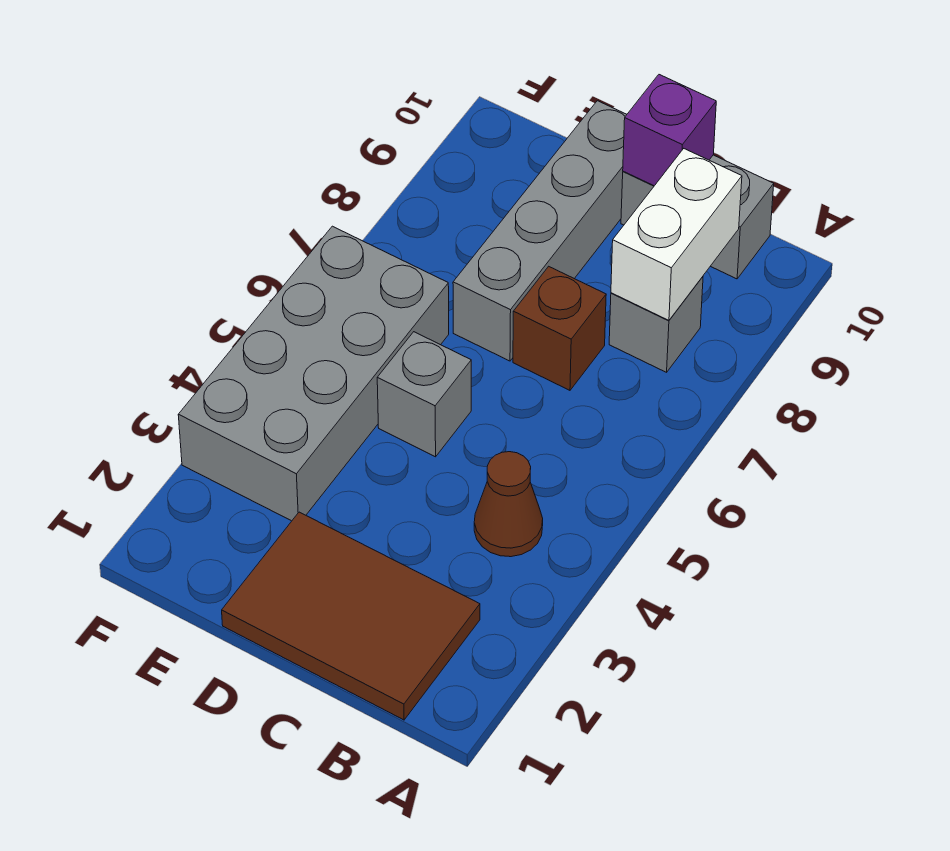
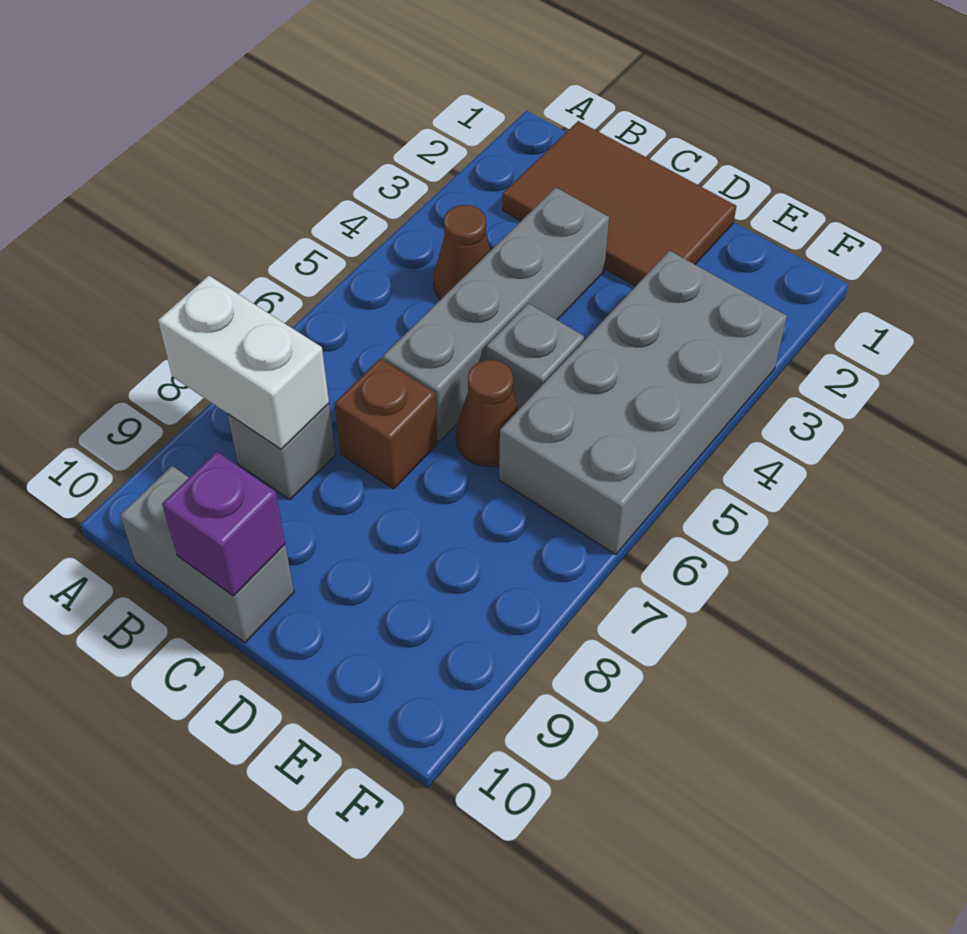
white 1x2 brick [611,149,742,320] -> white 1x2 brick turned to [158,276,329,449]
none -> brown 1x1 cone [456,360,519,467]
grey 1x4 brick [453,101,627,361] -> grey 1x4 brick moved to [383,188,609,442]

